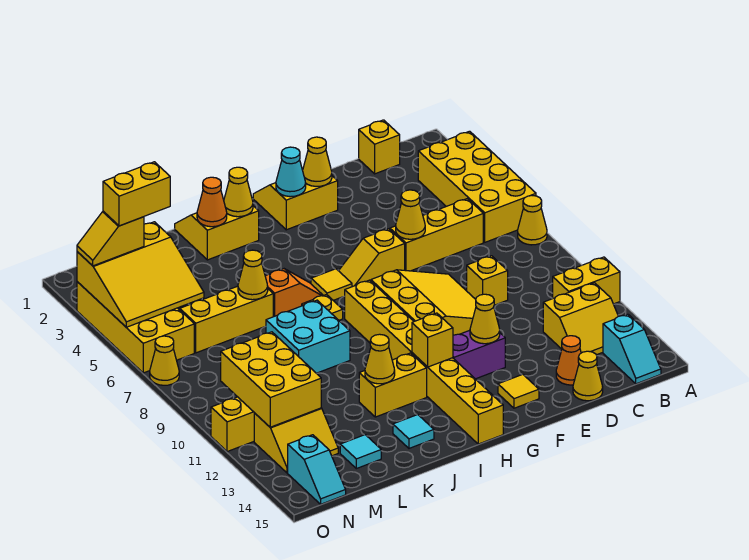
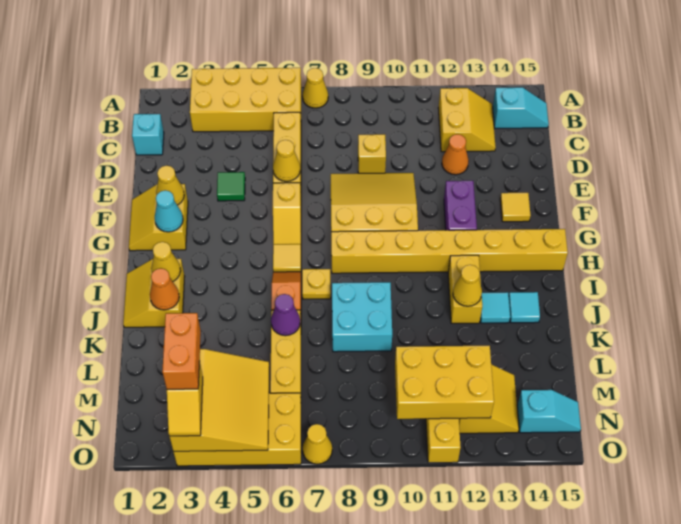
yellow 1x2 brick [553,257,620,304] -> none
yellow 1x1 brick [359,120,400,174] -> cyan 1x1 brick [132,114,164,155]
orange 1x1 cone [556,336,581,385] -> orange 1x1 cone moved to [442,134,469,175]
yellow 1x1 cone [573,351,603,401] -> none
none -> green 1x1 tile [217,172,245,201]
yellow 1x1 cone [470,294,500,344] -> none
yellow 1x1 brick [412,313,453,367] -> none
yellow 1x1 cone [238,250,268,300] -> purple 1x1 cone [271,294,300,336]
cyan 1x1 tile [340,435,381,469] -> cyan 1x1 tile moved to [480,292,510,323]
yellow 1x2 brick [103,162,170,226] -> orange 1x2 brick [162,313,201,389]

